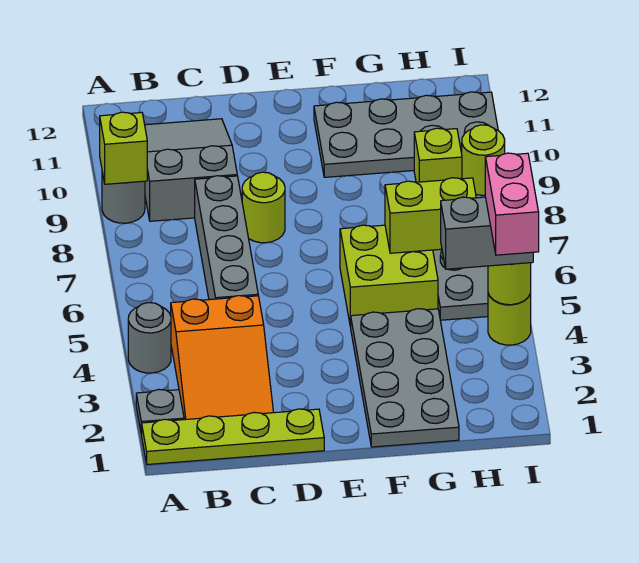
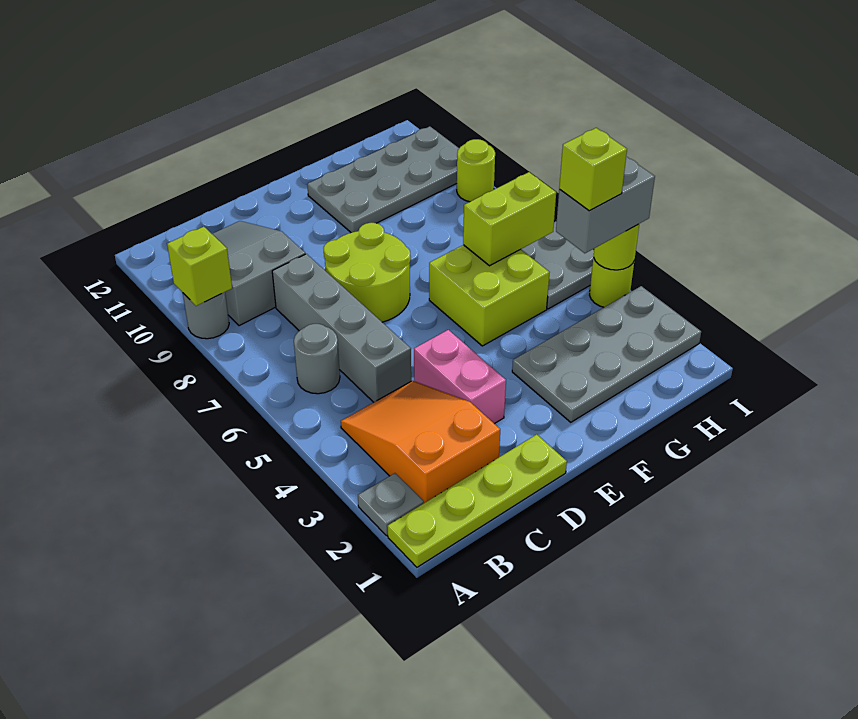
grey 1x1 round brick [128,303,171,373] -> grey 1x1 round brick moved to [294,324,340,394]
orange 2x3 slope [171,296,274,420] -> orange 2x3 slope turned to [341,381,500,503]
lime 1x1 round brick [242,172,285,243] -> lime 2x2 round brick [324,223,411,322]
grey 2x4 plate [351,309,459,447] -> grey 2x4 plate turned to [512,286,701,422]
lime 1x1 brick [414,128,462,182] -> lime 1x1 brick moved to [559,128,627,211]
pink 1x2 brick [485,153,539,255] -> pink 1x2 brick moved to [414,330,506,424]

